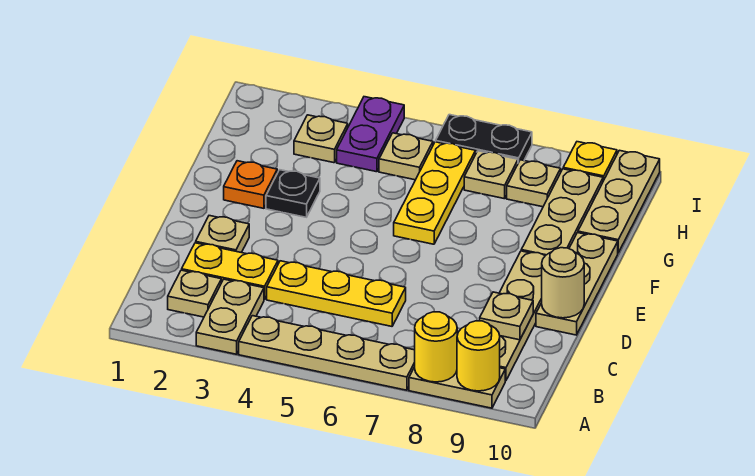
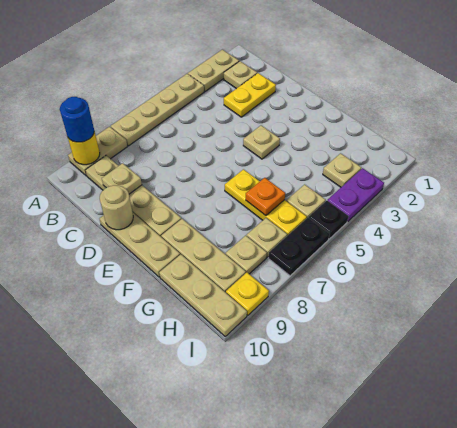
tan 1x2 plate [196,279,264,354] -> tan 1x2 plate turned to [188,50,239,91]
yellow 1x1 round brick [415,312,457,382] -> none
none -> blue 1x1 round brick [60,97,94,142]
yellow 1x3 plate [267,261,406,326] -> none
tan 1x1 plate [196,216,249,253] -> tan 1x1 plate moved to [243,125,280,159]
orange 1x1 plate [224,161,277,208] -> orange 1x1 plate moved to [246,178,285,216]
black 1x1 plate [266,170,320,217] -> black 1x1 plate moved to [309,201,348,239]
purple 1x2 plate [337,97,404,172] -> purple 1x2 plate turned to [328,168,384,221]

